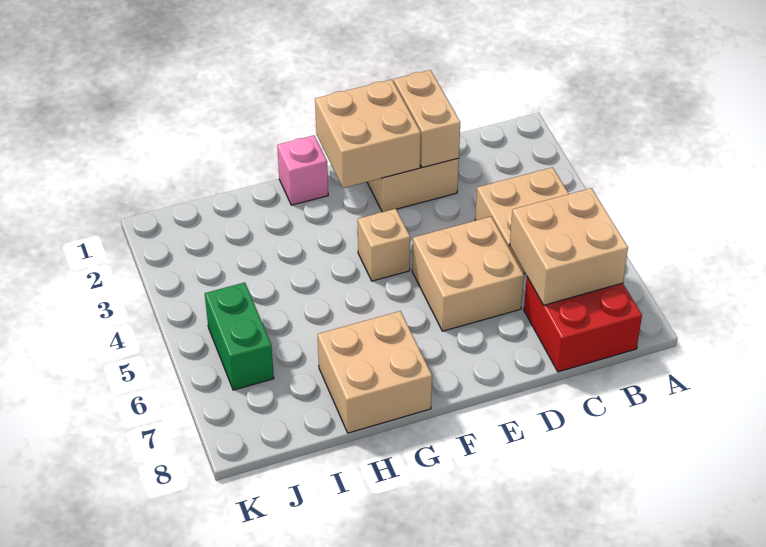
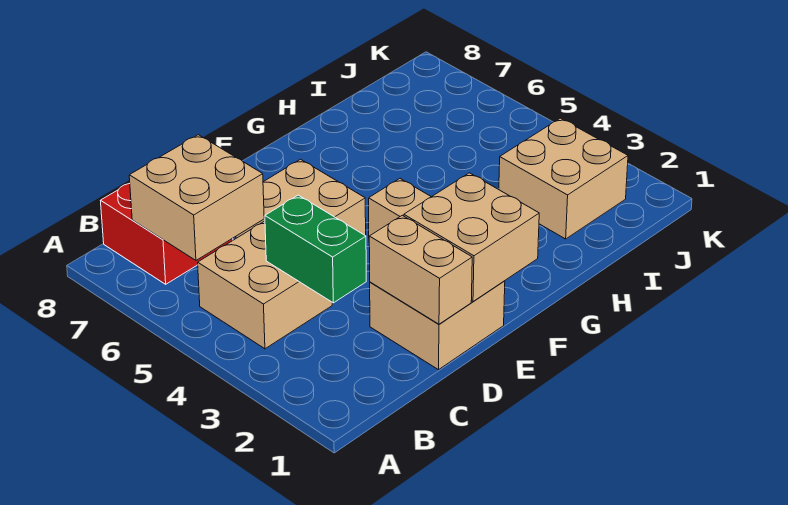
pink 1x1 brick [277,135,328,205] -> none
tan 2x2 brick [318,311,432,433] -> tan 2x2 brick moved to [499,118,628,239]
green 1x2 brick [205,283,274,390] -> green 1x2 brick moved to [265,195,366,303]

